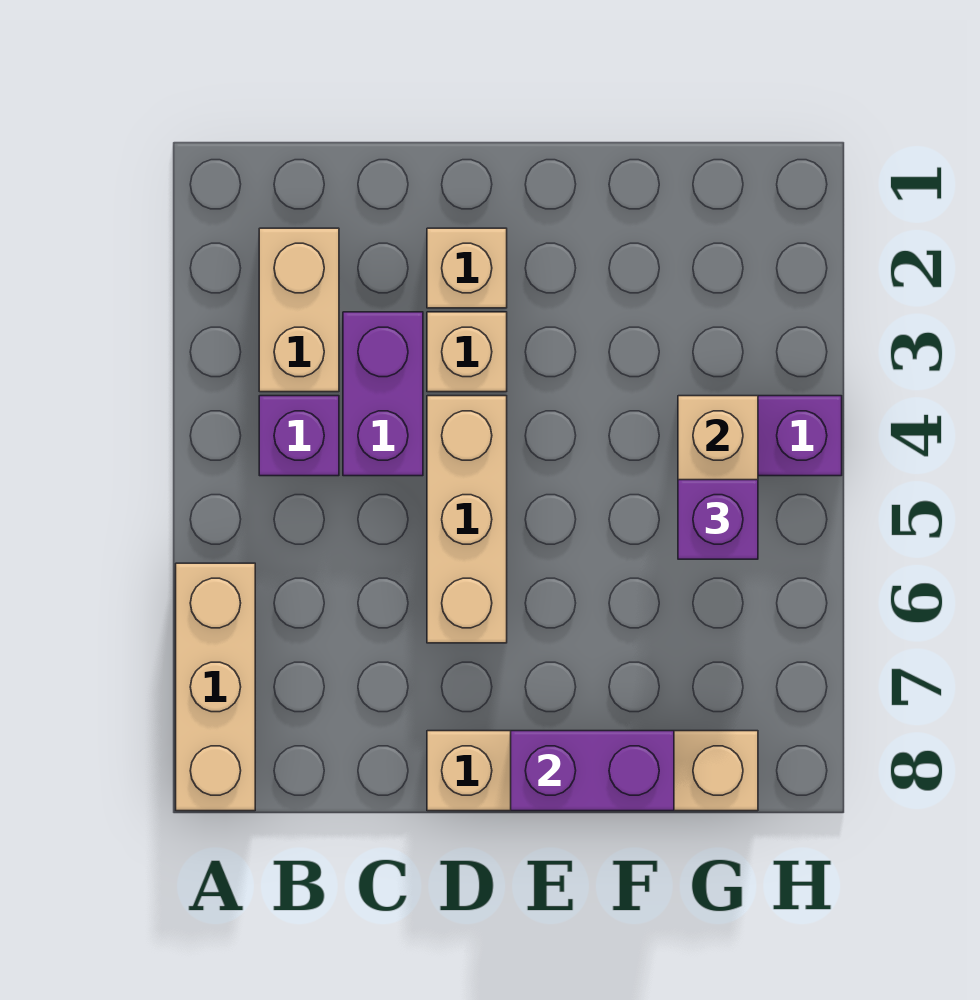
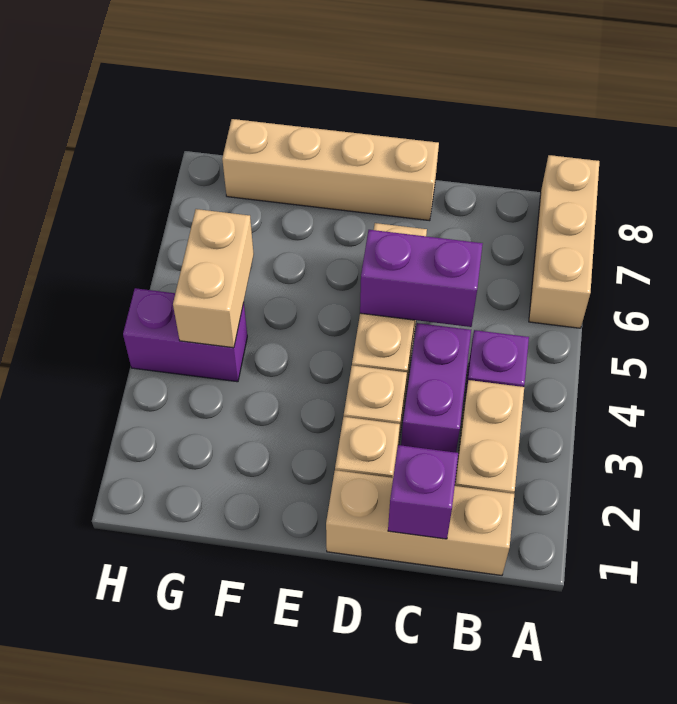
none -> tan 1x3 brick [326,470,514,575]
purple 1x2 brick [511,731,674,811] -> purple 1x2 brick moved to [360,230,483,327]
purple 1x1 brick [678,480,758,559] -> purple 1x1 brick moved to [388,445,458,539]

